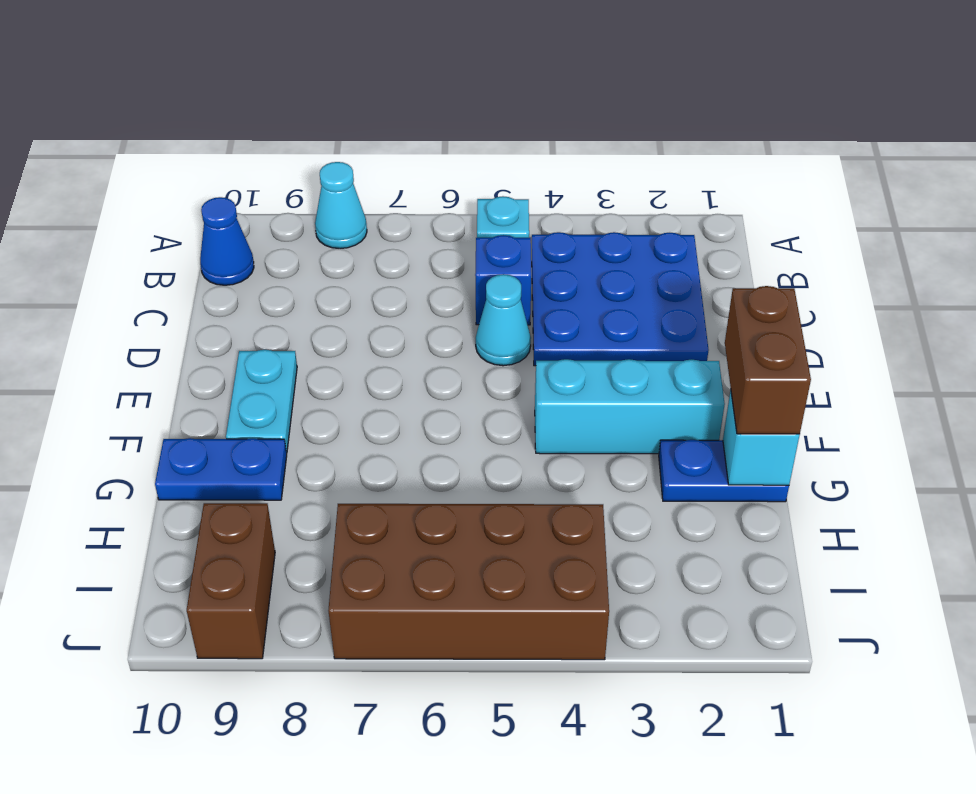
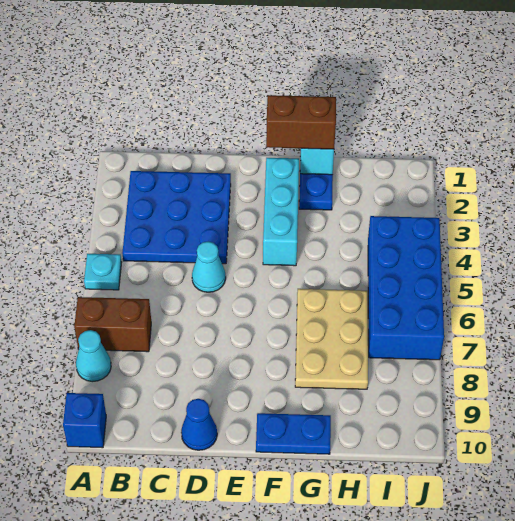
blue 1x1 cone [200,197,254,285] -> blue 1x1 cone moved to [181,399,217,450]
blue 1x1 brick [475,235,531,325] -> blue 1x1 brick moved to [63,393,106,448]
cyan 1x2 plate [226,350,297,453] -> none
none -> tan 2x3 plate [295,289,368,389]
blue 1x2 plate [155,438,287,500] -> blue 1x2 plate turned to [256,413,331,454]
brown 2x4 brick [328,504,609,660] -> blue 2x4 brick [368,216,444,360]
brown 1x2 brick [187,503,275,659] -> brown 1x2 brick moved to [74,297,151,352]

